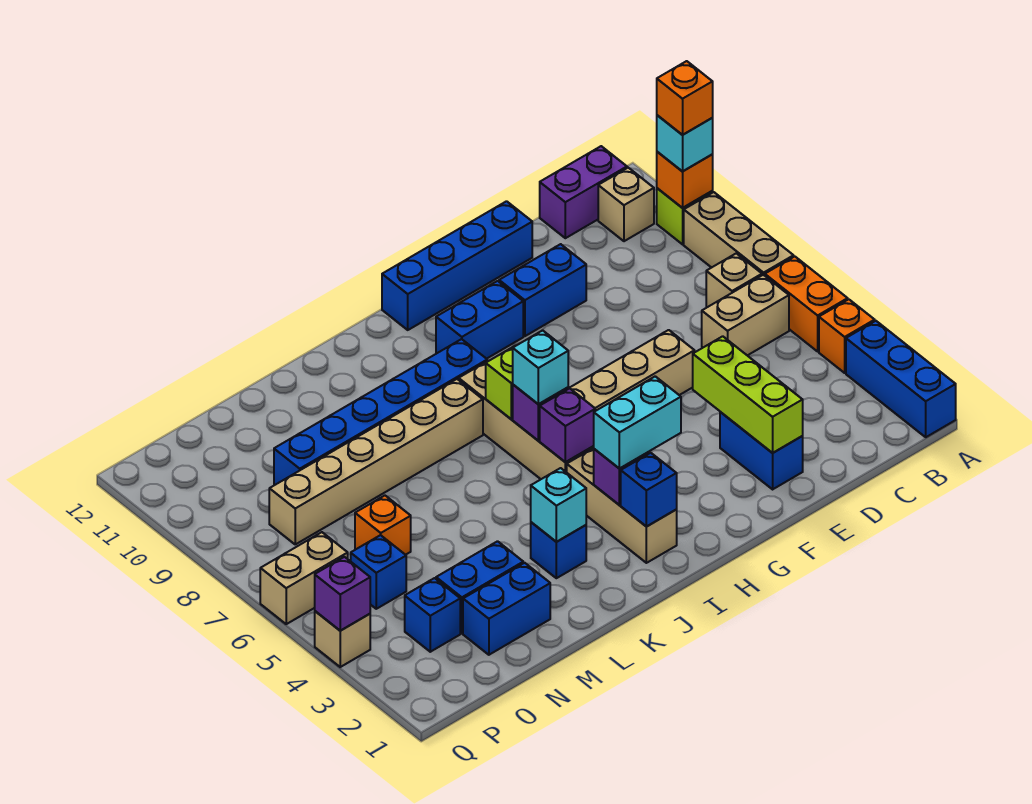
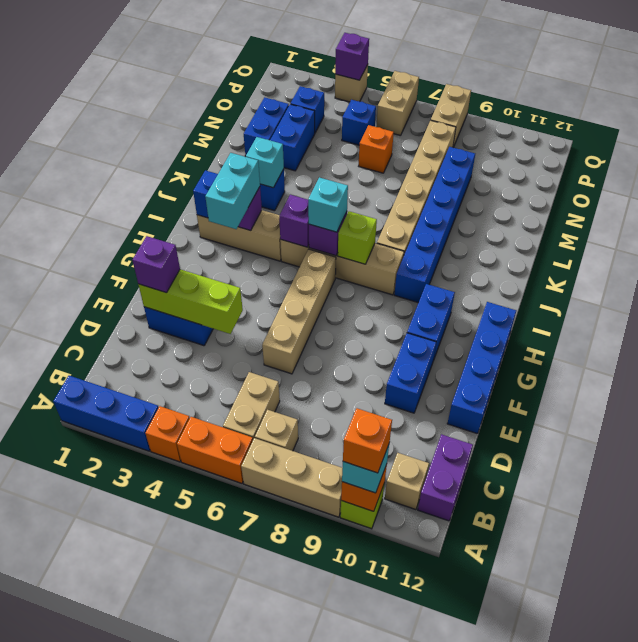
none -> purple 1x1 brick [132,236,180,293]
none -> tan 1x2 brick [431,84,471,148]

